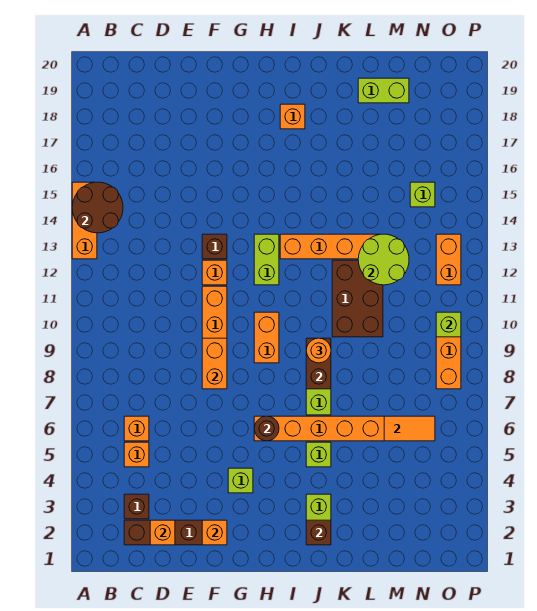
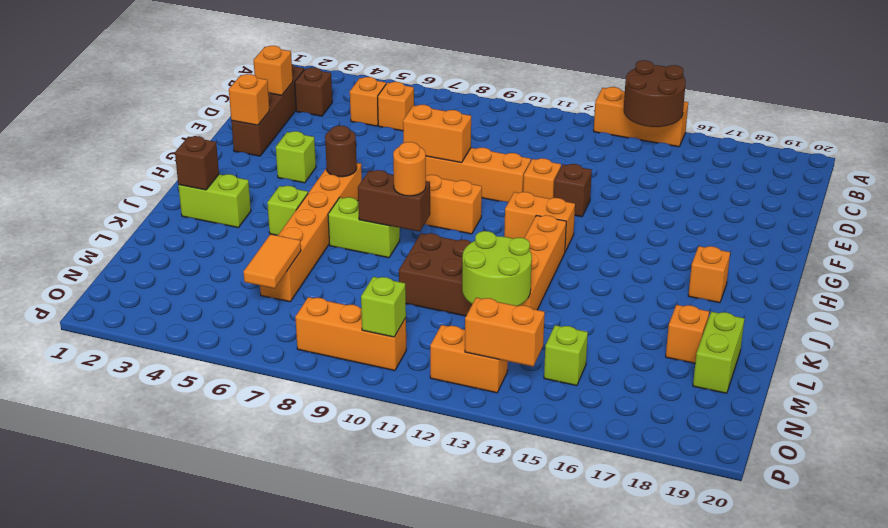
lime 1x2 brick [254,234,279,285] -> orange 1x2 brick [504,192,575,251]
none -> orange 1x1 brick [666,305,709,363]
none -> orange 1x2 brick [465,298,545,366]

